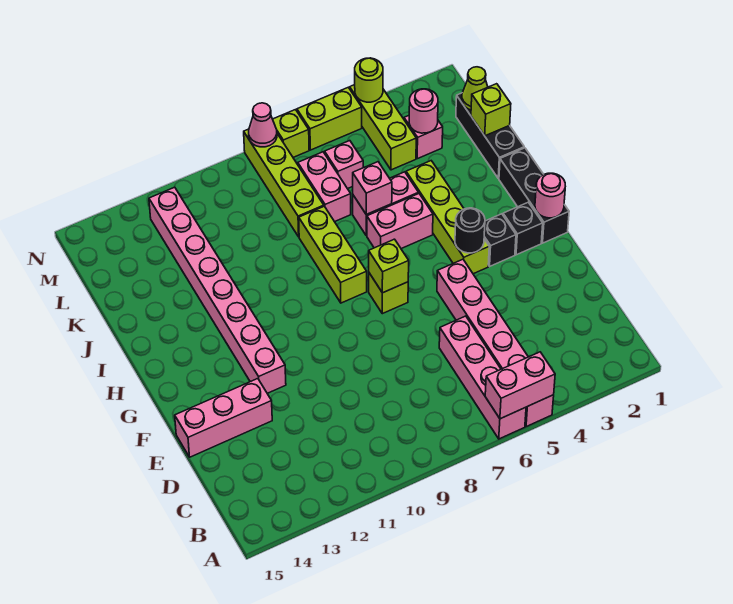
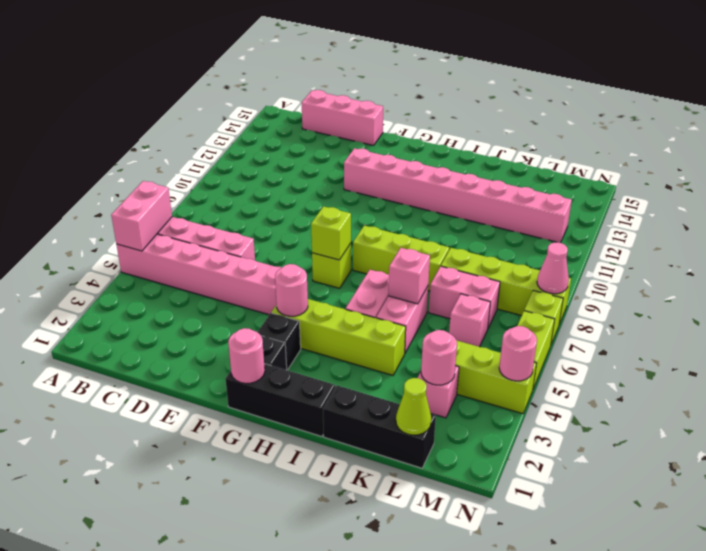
pink 1x3 brick [175,379,272,457] -> pink 1x3 brick turned to [302,90,383,145]
black 1x1 round brick [455,208,485,253] -> pink 1x1 round brick [275,264,308,316]
lime 1x1 brick [471,84,511,136] -> none
lime 1x1 round brick [355,58,383,102] -> pink 1x1 round brick [499,326,537,381]

